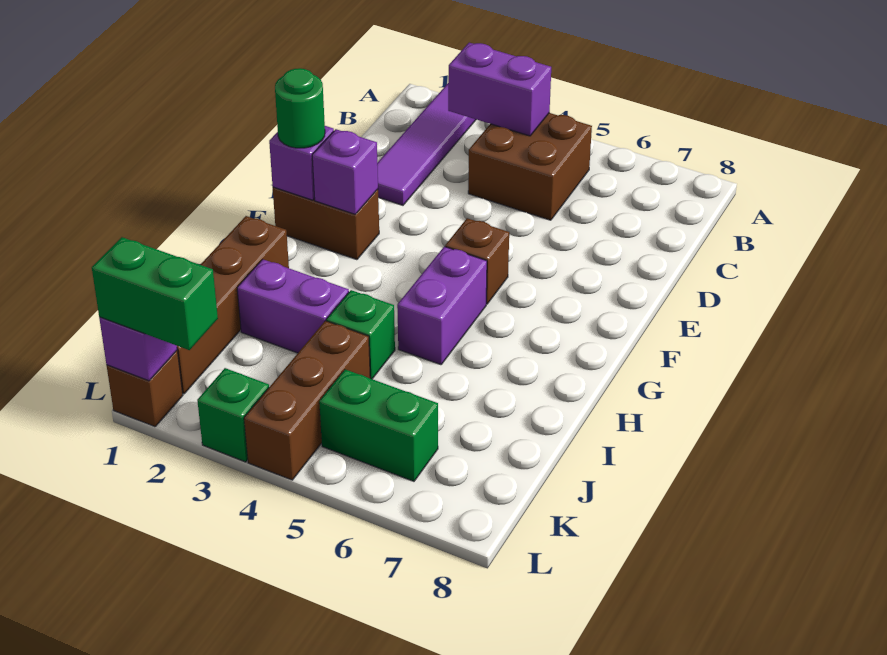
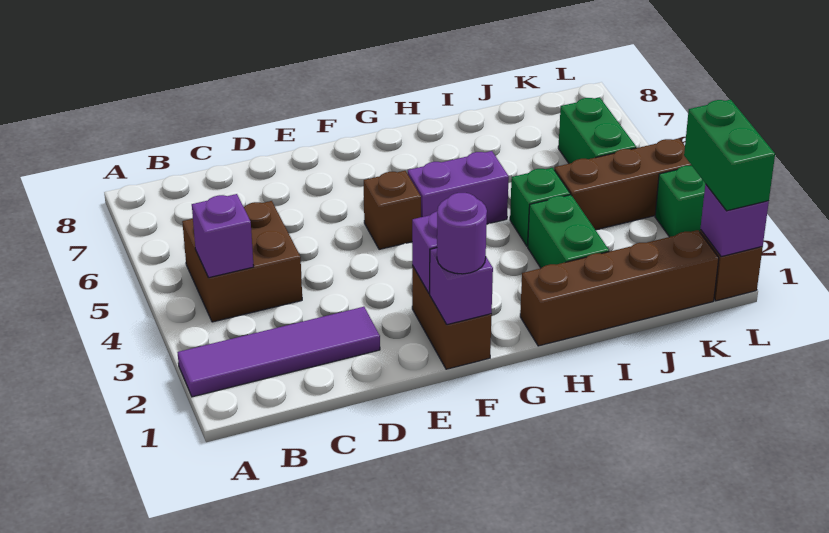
purple 1x2 brick [448,43,551,136] -> purple 1x1 brick [192,194,254,278]
green 1x1 round brick [275,68,325,148] -> purple 1x1 round brick [437,193,487,274]
purple 1x2 brick [237,259,349,353] -> green 1x2 brick [528,195,609,268]

